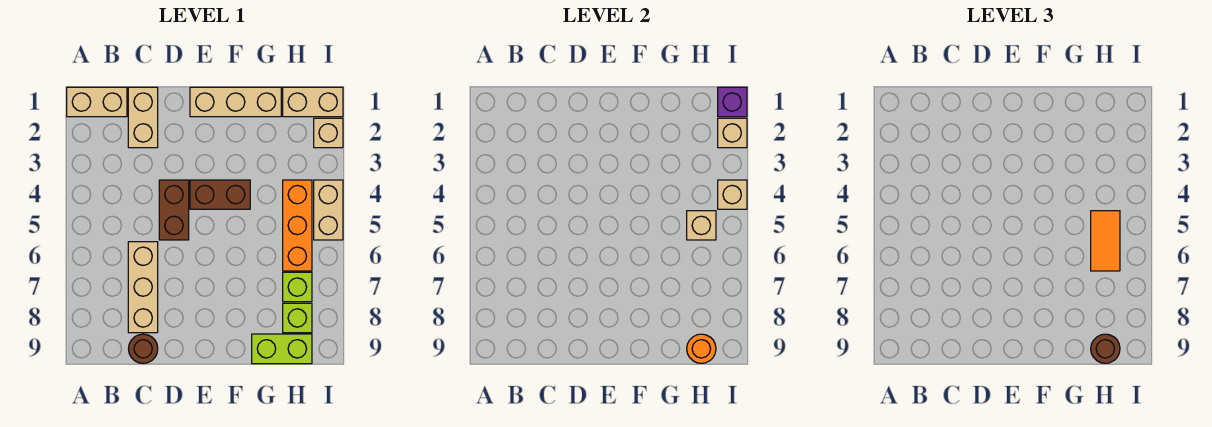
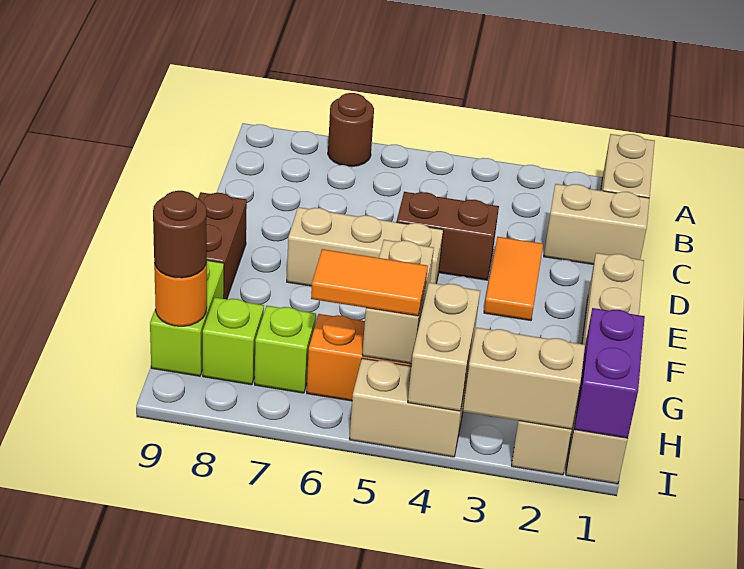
tan 1x3 brick [128,242,158,333] -> tan 1x3 brick moved to [287,207,443,286]
brown 1x1 round brick [129,334,158,363] -> brown 1x1 round brick moved to [328,93,374,167]
none -> orange 1x2 tile [484,237,543,321]
brown 1x2 brick [190,180,250,209] -> brown 1x2 brick moved to [198,192,247,299]
tan 1x1 brick [687,211,716,240] -> tan 1x2 brick [362,240,434,364]
purple 1x1 brick [718,87,747,117] -> purple 1x2 brick [574,308,645,439]
tan 1x1 brick [718,118,747,148] -> tan 1x2 brick [463,328,585,429]
tan 1x1 brick [718,180,747,209] -> tan 1x2 brick [408,283,480,411]

